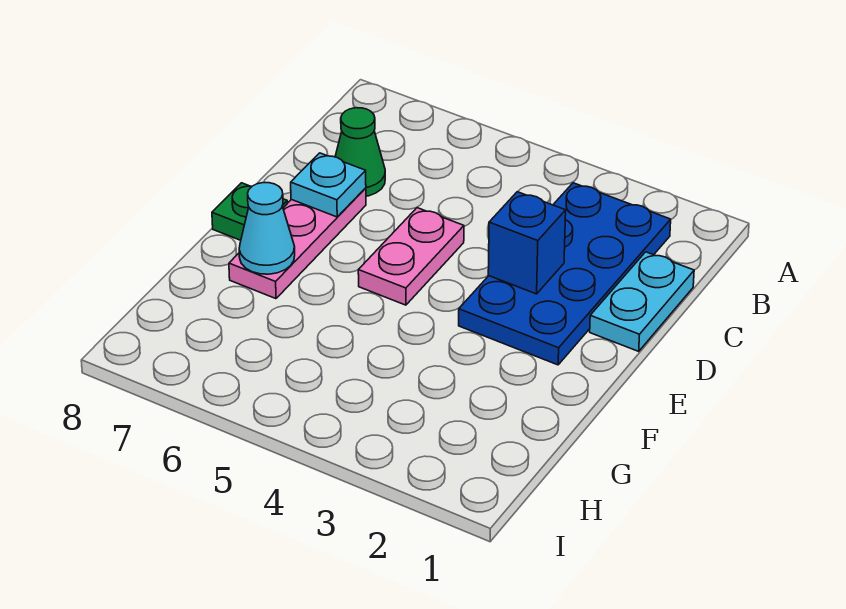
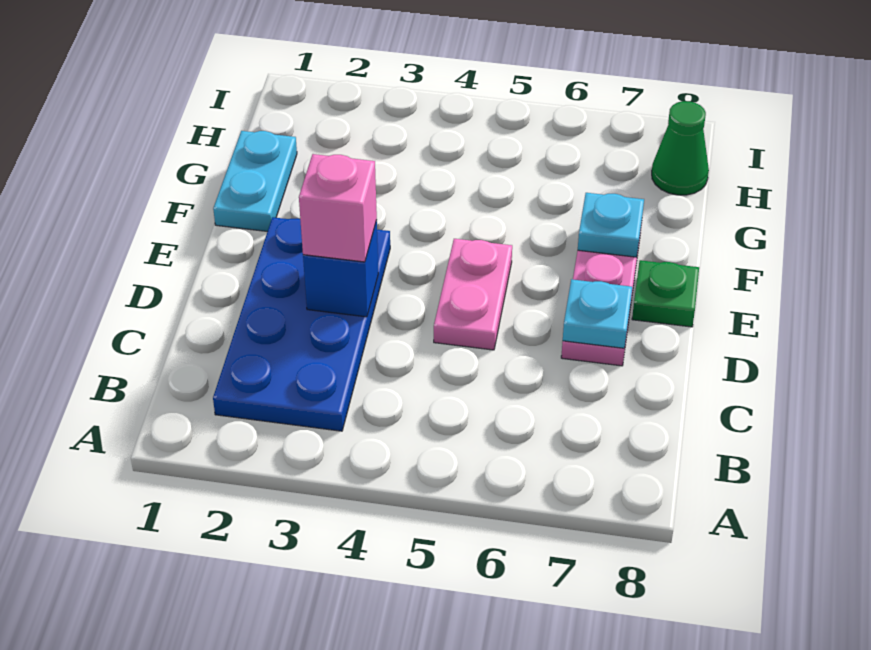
cyan 1x2 plate [590,252,694,351] -> cyan 1x2 plate moved to [213,131,297,231]
green 1x1 cone [335,108,385,196] -> green 1x1 cone moved to [652,101,709,195]
none -> pink 1x1 brick [299,154,377,262]
cyan 1x1 cone [239,183,295,274] -> cyan 1x1 plate [578,193,644,257]

